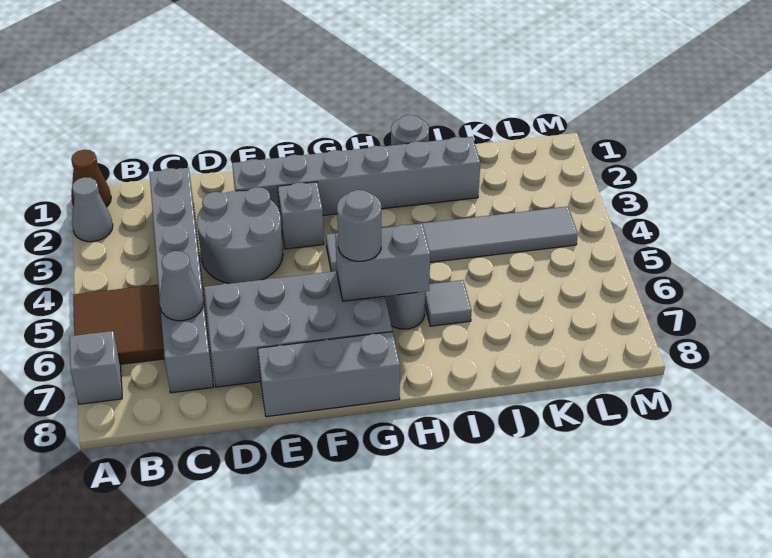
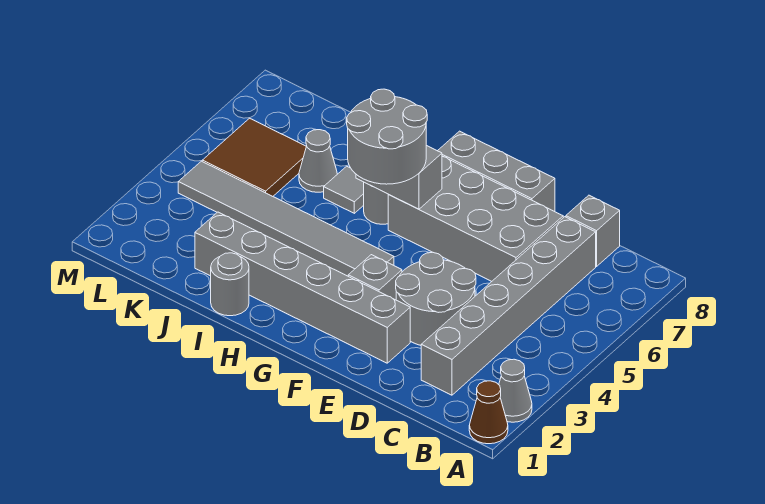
brown 2x2 tile [73,285,165,364] -> brown 2x2 tile moved to [202,118,306,196]
grey 1x1 brick [70,331,122,404] -> grey 1x1 brick moved to [566,195,620,266]
grey 1x1 cone [159,251,203,321] -> grey 1x1 cone moved to [299,130,337,192]
grey 1x1 round brick [337,190,381,261] -> grey 2x2 round brick [347,89,427,184]

